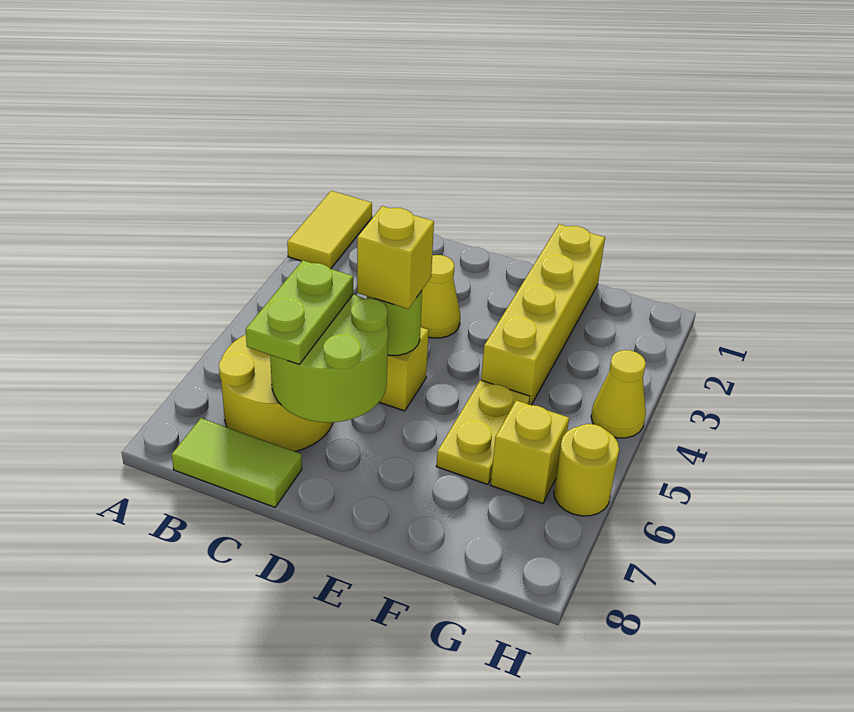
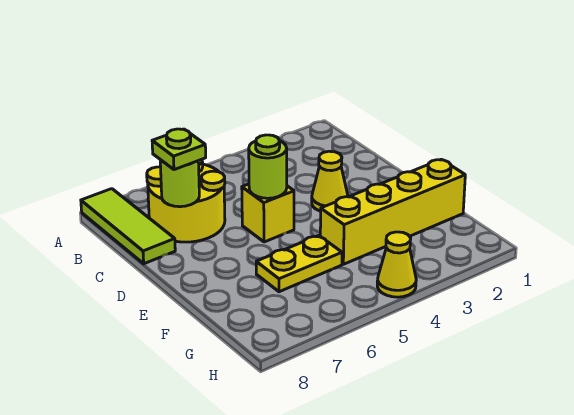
yellow 1x2 tile [287,191,372,269] -> none
lime 1x2 tile [172,418,302,507] -> lime 1x3 tile [81,189,175,264]
lime 2x2 round brick [270,294,388,423] -> lime 1x1 round brick [160,160,199,207]
lime 1x2 plate [246,260,353,364] -> lime 1x1 plate [152,129,206,170]
yellow 1x1 brick [357,206,434,309] -> none
yellow 1x1 brick [491,400,569,504] -> none
yellow 1x1 round brick [554,424,619,516] -> none

